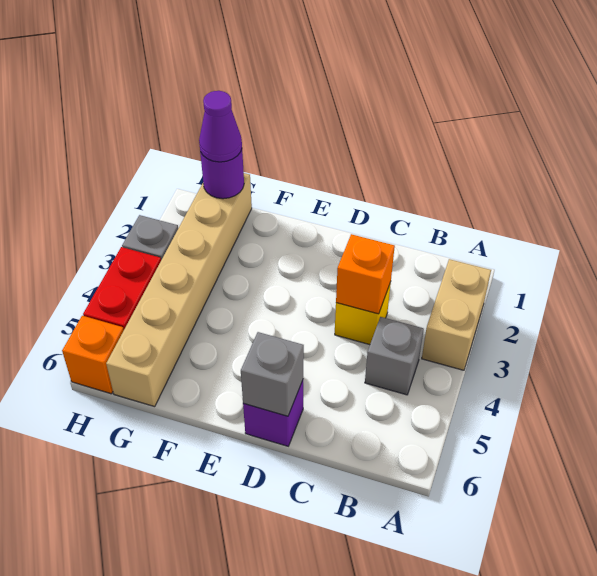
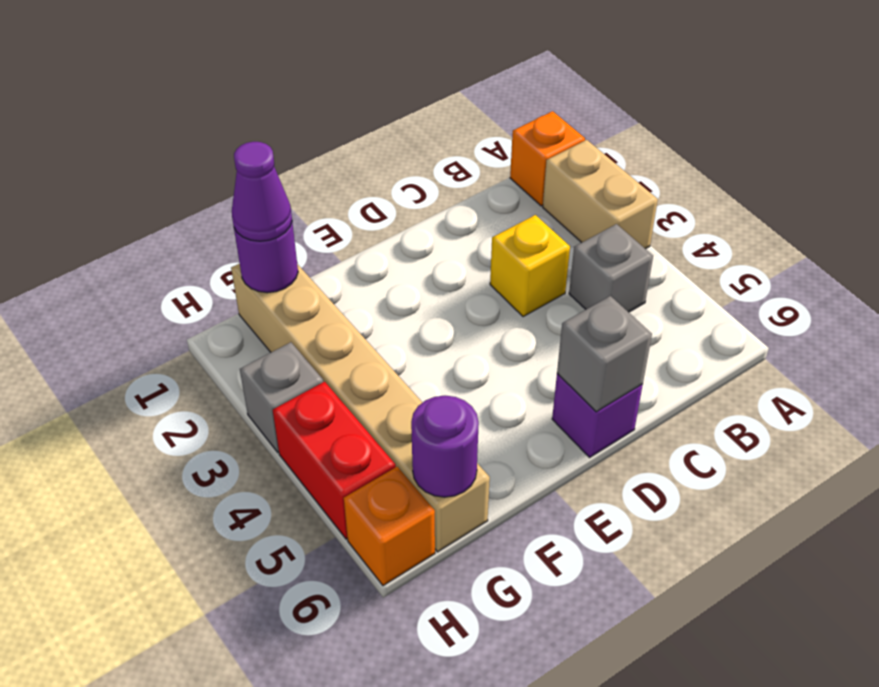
orange 1x1 brick [336,234,395,314] -> orange 1x1 brick moved to [510,111,585,206]
none -> purple 1x1 round brick [411,396,479,497]

